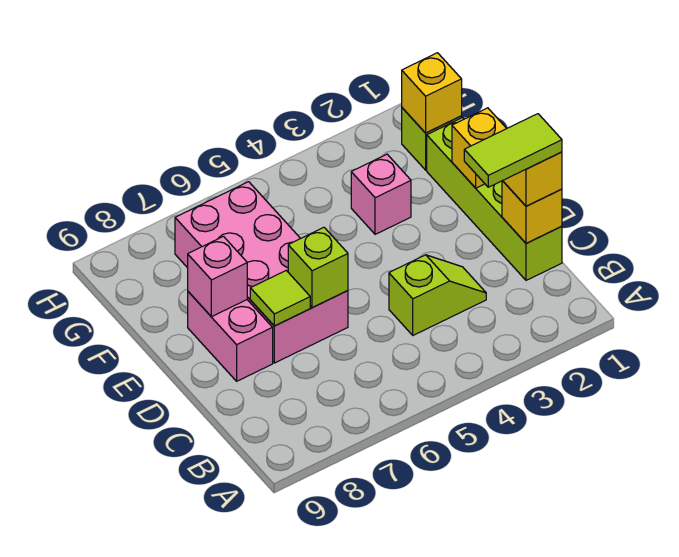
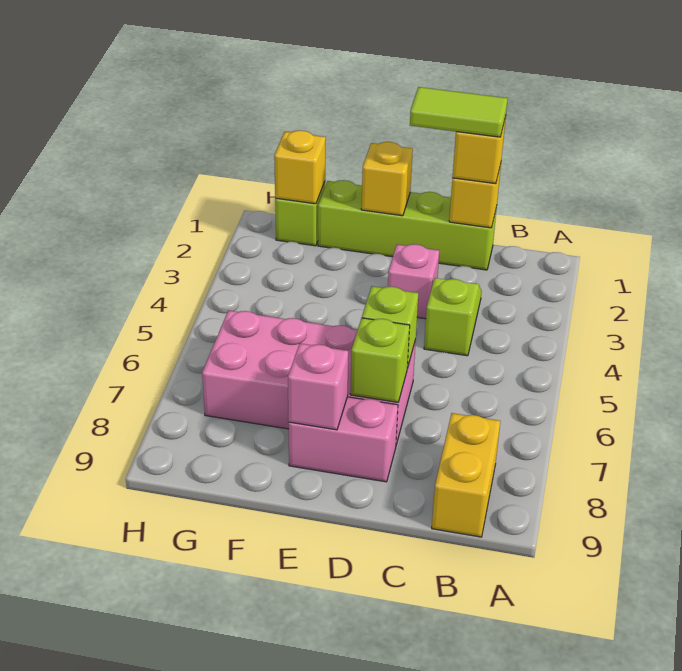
none -> yellow 1x2 brick [432,413,500,537]
lime 1x2 tile [464,114,562,187] -> lime 1x2 tile turned to [410,87,508,137]
lime 1x1 tile [250,270,310,326] -> lime 1x1 brick [350,318,410,402]
pink 1x1 brick [351,154,411,234] -> pink 1x1 brick moved to [388,244,439,319]

